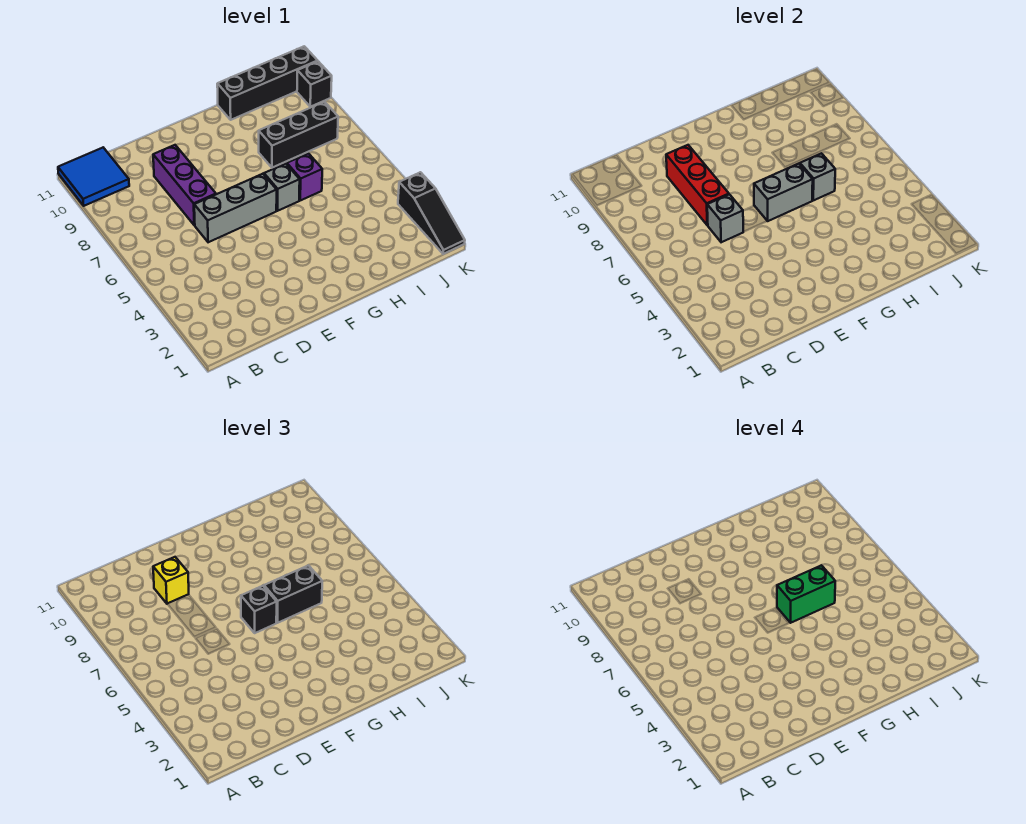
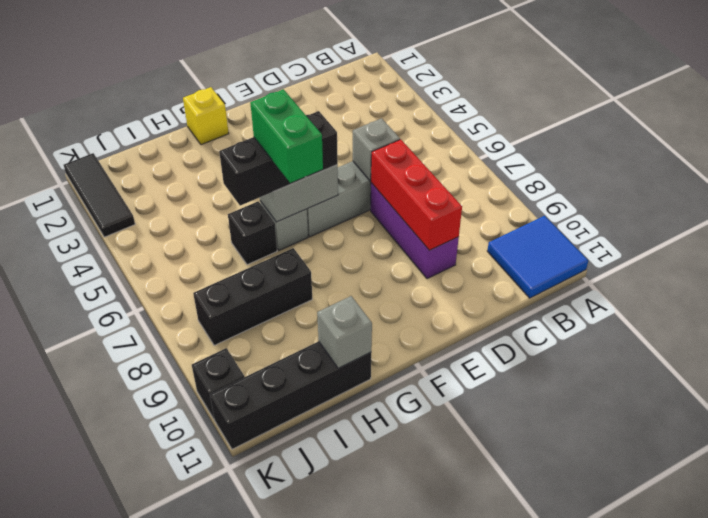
yellow 1x1 brick [153,557,189,604] -> yellow 1x1 brick moved to [183,87,229,145]
green 1x2 brick [777,565,835,623] -> green 1x2 brick turned to [250,89,323,183]
purple 1x1 brick [287,153,322,200] -> black 1x1 brick [228,201,277,265]
grey 1x1 brick [800,153,835,200] -> grey 1x1 brick moved to [317,296,372,368]
black 1x3 slope [398,172,465,254] -> black 1x3 tile [64,153,135,237]

